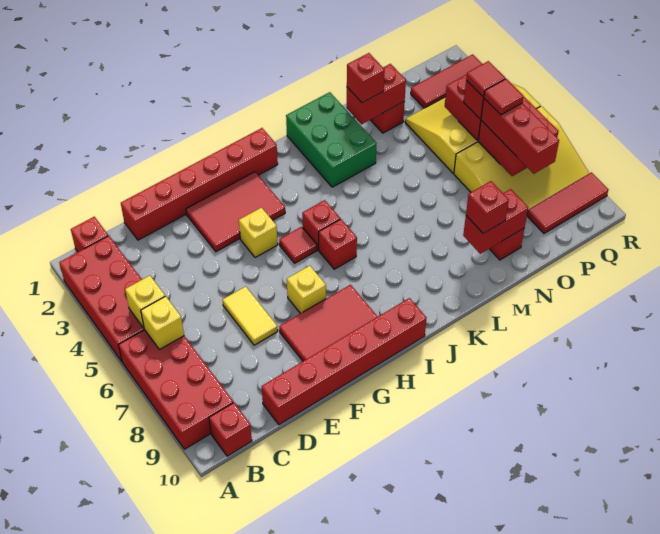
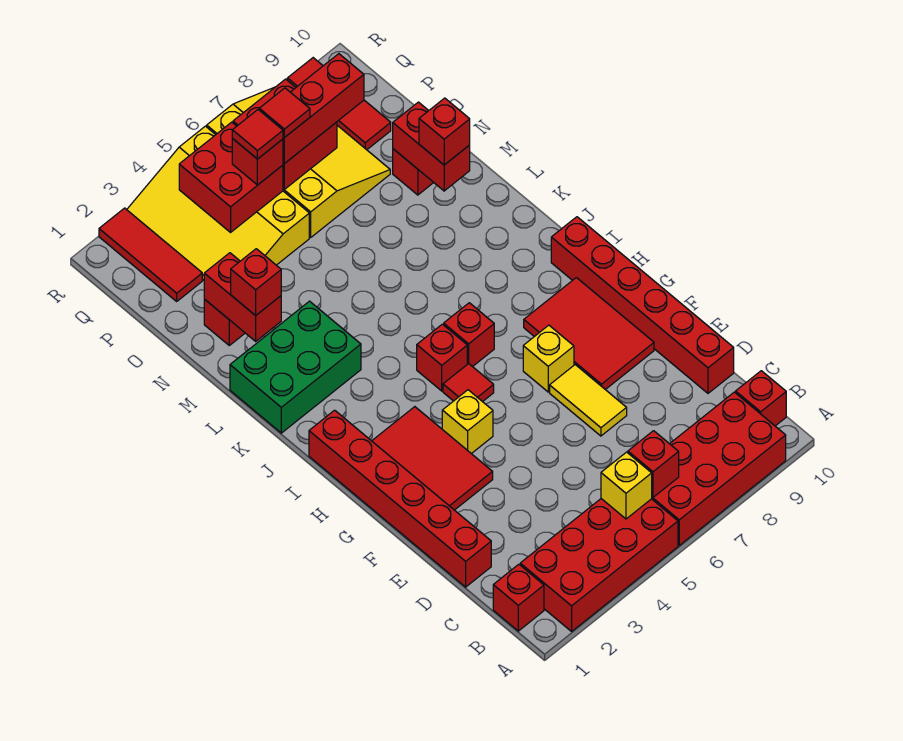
yellow 1x1 brick [141,296,184,350] -> red 1x1 brick [628,431,679,497]
yellow 1x2 tile [223,286,278,345] -> yellow 1x2 tile turned to [550,365,627,436]

